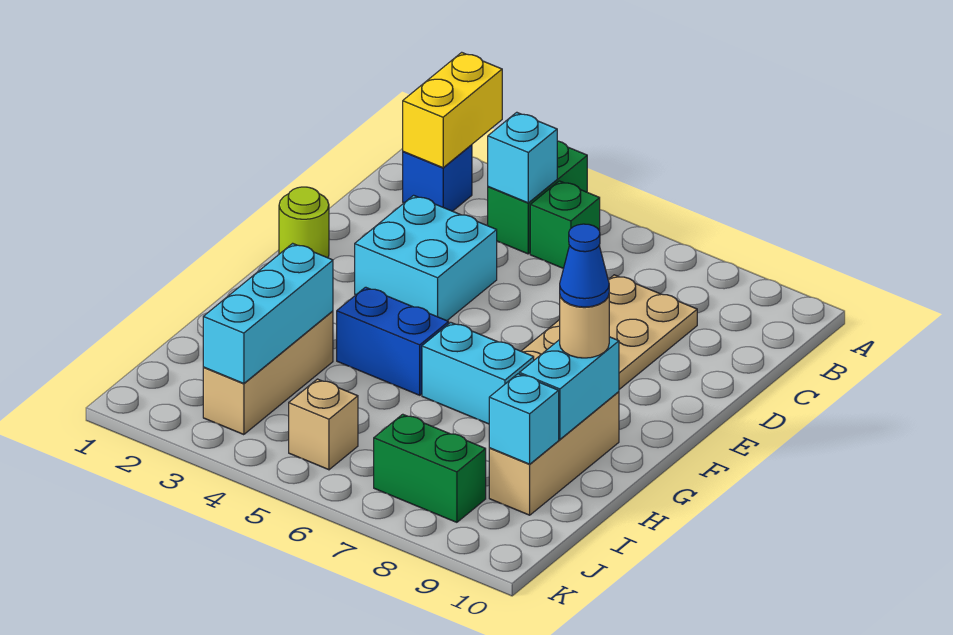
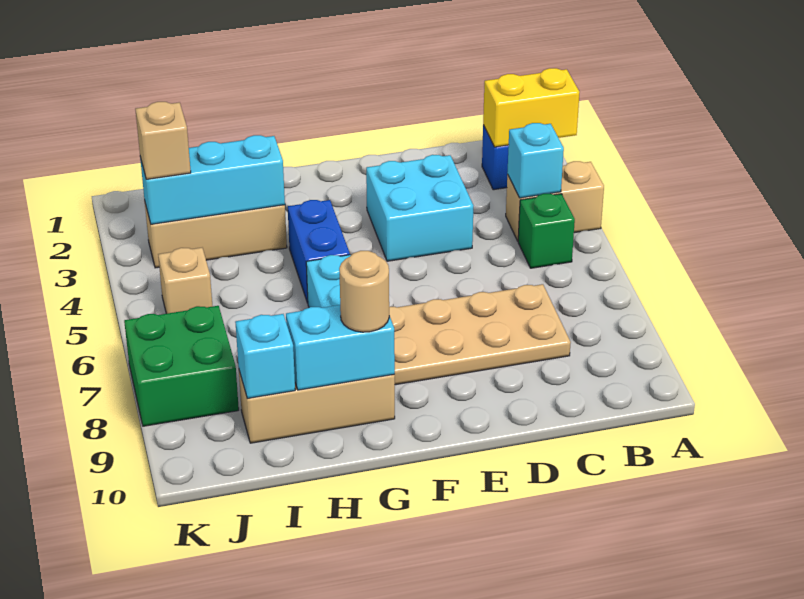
green 1x2 brick [488,141,587,254] -> tan 1x2 brick [506,161,604,241]
lime 1x1 round brick [279,187,329,258] -> none
blue 1x1 cone [560,224,609,307] -> none
none -> tan 1x1 brick [135,102,191,179]
green 1x2 brick [374,414,486,522] -> green 2x2 brick [124,306,239,426]

